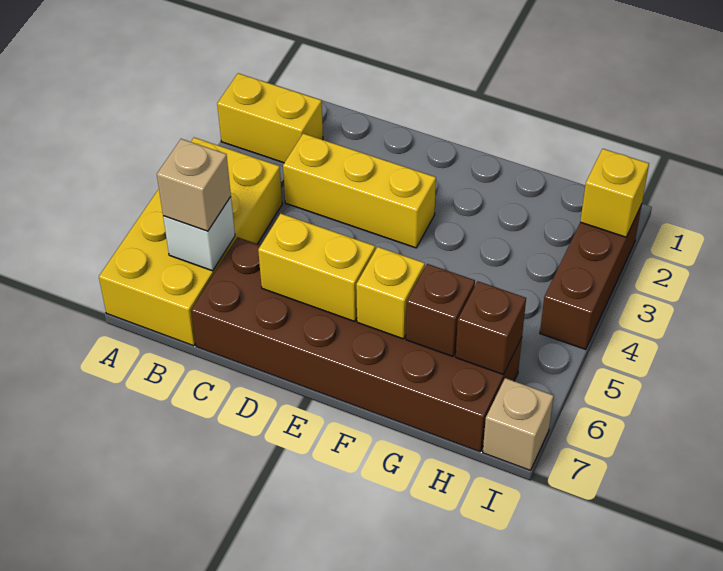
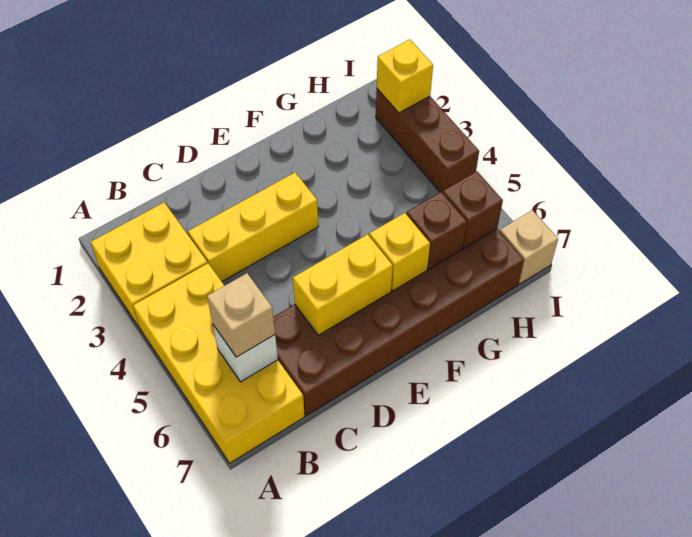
yellow 1x2 brick [217,73,323,163] -> yellow 2x2 brick [91,202,207,328]

